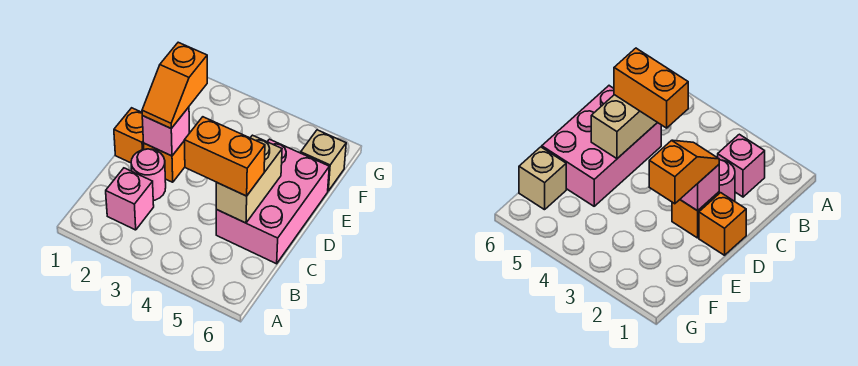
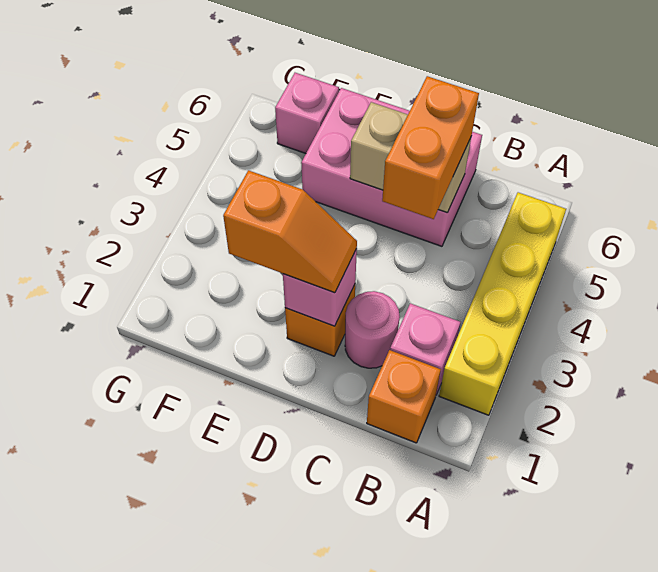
none -> yellow 1x4 brick [439,192,566,415]
orange 1x1 brick [114,108,144,163] -> orange 1x1 brick moved to [367,350,441,443]
tan 1x1 brick [301,130,346,191] -> pink 1x1 brick [275,73,339,153]

